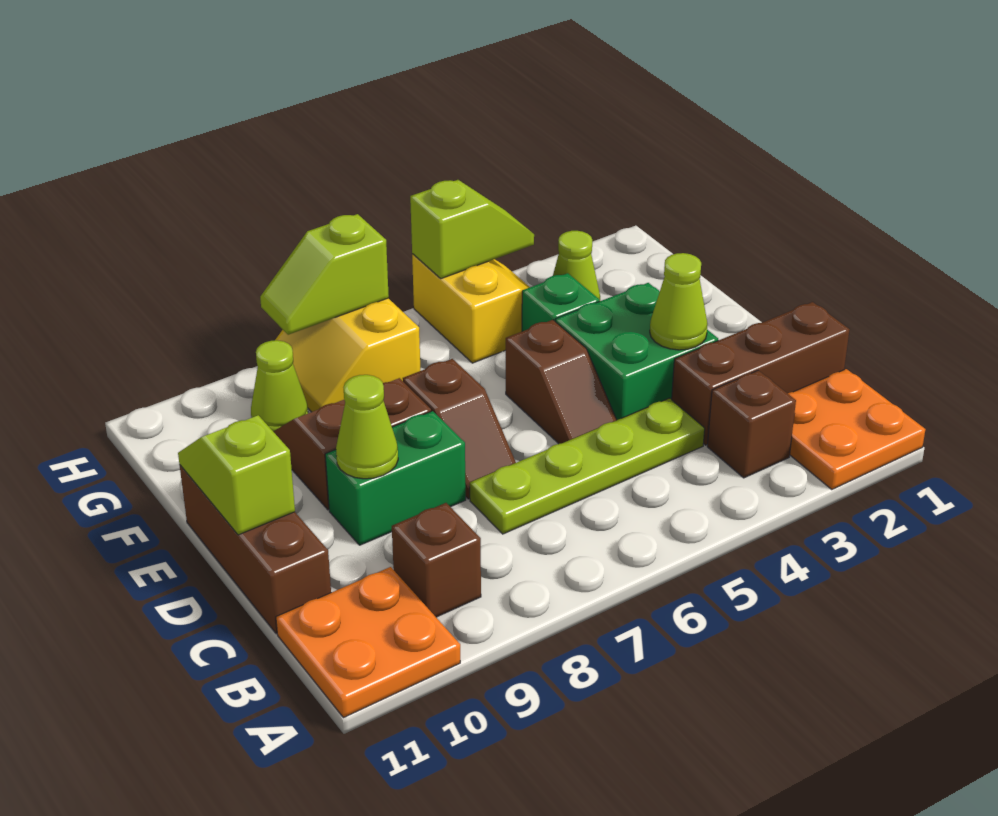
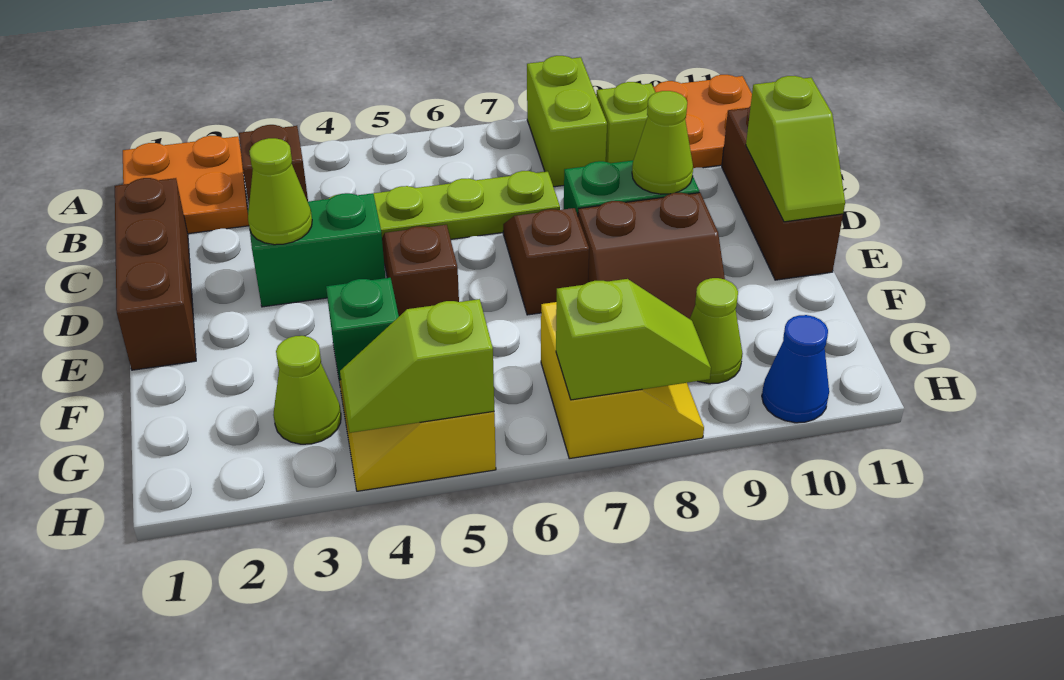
none -> lime 1x2 brick [527,56,607,187]
brown 1x1 brick [392,503,481,617] -> lime 1x1 brick [597,82,656,163]
brown 1x3 brick [672,302,850,445] -> brown 1x3 brick turned to [115,178,196,370]
green 2x2 brick [555,283,718,420] -> green 1x2 brick [248,193,385,307]
none -> blue 1x1 cone [762,315,829,423]

